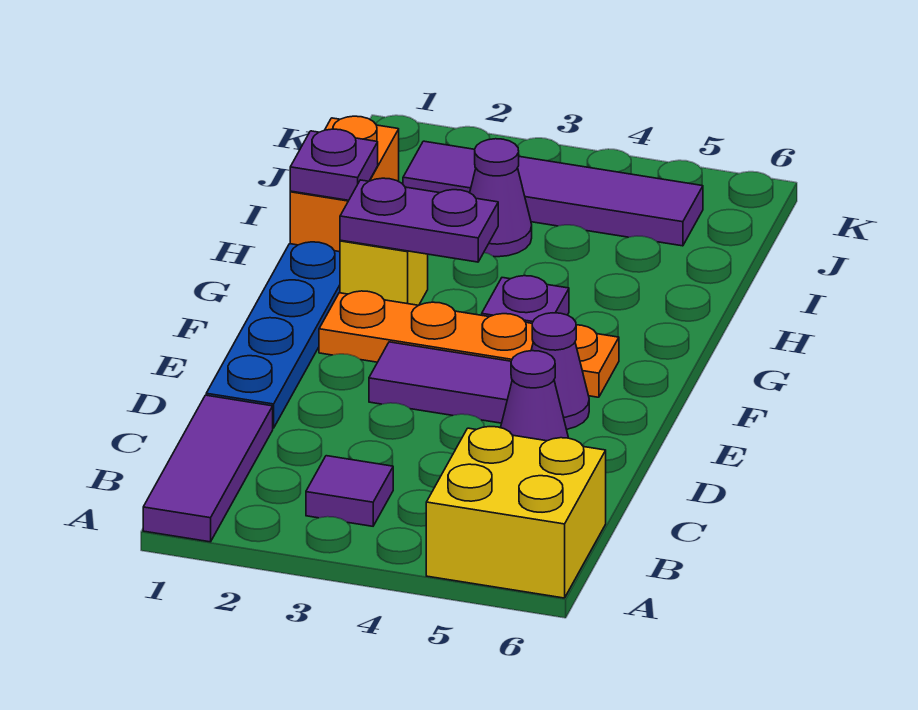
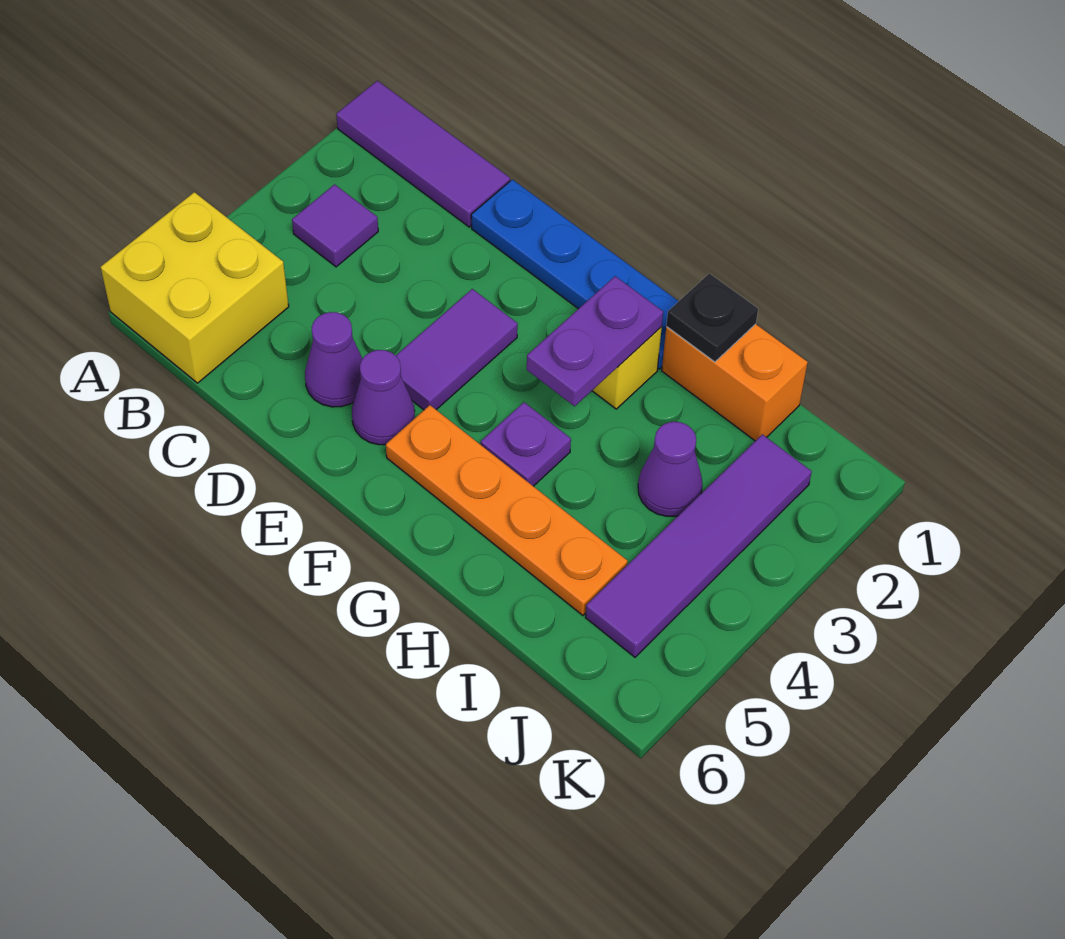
orange 1x4 plate [319,291,619,397] -> orange 1x4 plate turned to [386,405,628,615]
purple 1x1 plate [290,129,378,200] -> black 1x1 plate [666,273,758,362]

